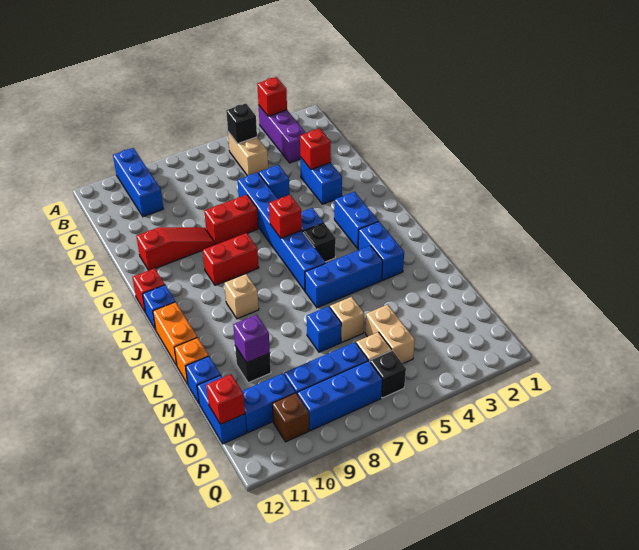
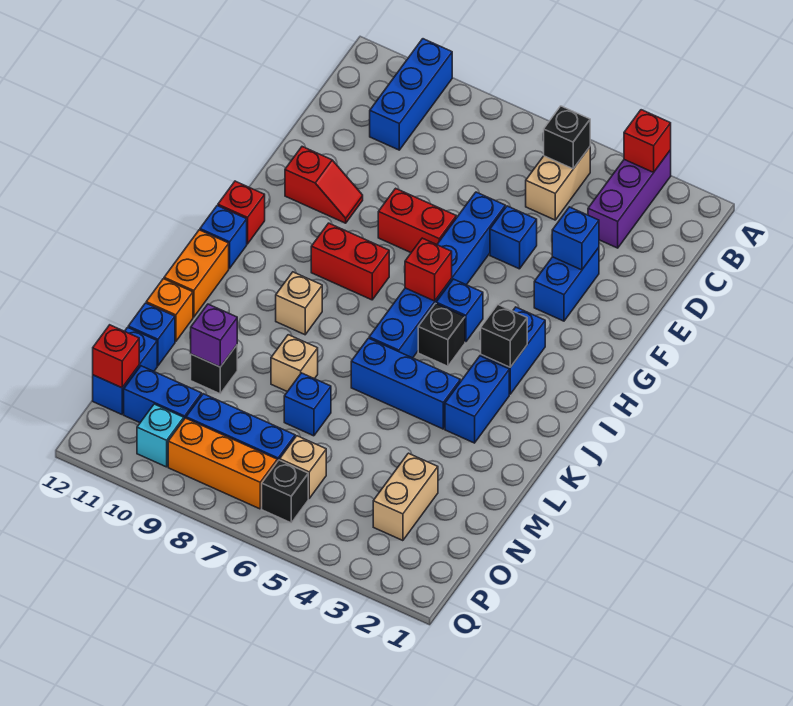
red 1x1 brick [300,128,331,170] -> blue 1x1 brick [552,207,599,270]
red 1x3 slope [136,227,215,270] -> red 1x2 slope [285,147,363,223]
none -> black 1x1 brick [481,305,527,367]
tan 1x1 brick [330,297,364,342] -> tan 1x1 brick moved to [271,335,318,392]
tan 1x2 brick [365,305,415,364] -> tan 1x2 brick moved to [373,453,438,541]
blue 1x3 brick [297,361,382,431] -> orange 1x3 brick [168,418,277,509]
brown 1x1 brick [272,393,309,442] -> cyan 1x1 brick [137,404,184,467]

